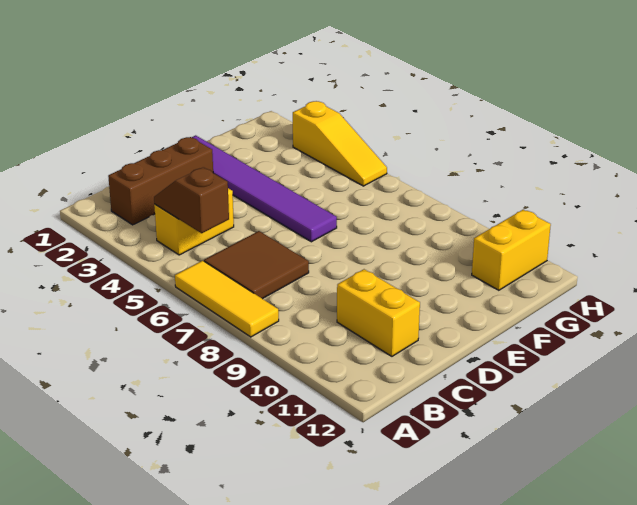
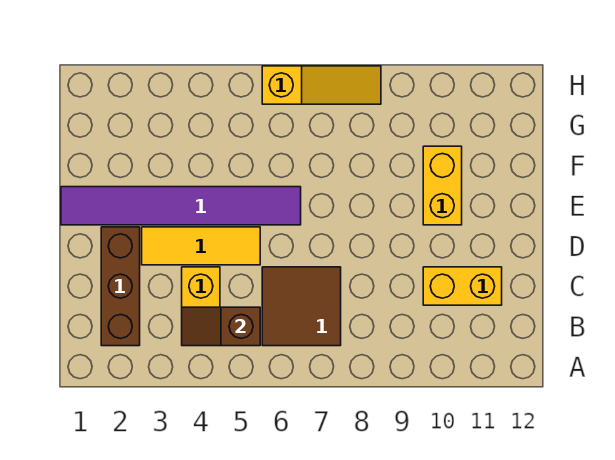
yellow 1x3 tile [175,261,279,337] -> yellow 1x3 tile moved to [142,227,260,265]
yellow 1x2 brick [472,210,551,290] -> yellow 1x2 brick moved to [423,146,462,225]
yellow 1x3 slope [293,101,387,186] -> yellow 1x3 slope moved to [262,66,381,104]

